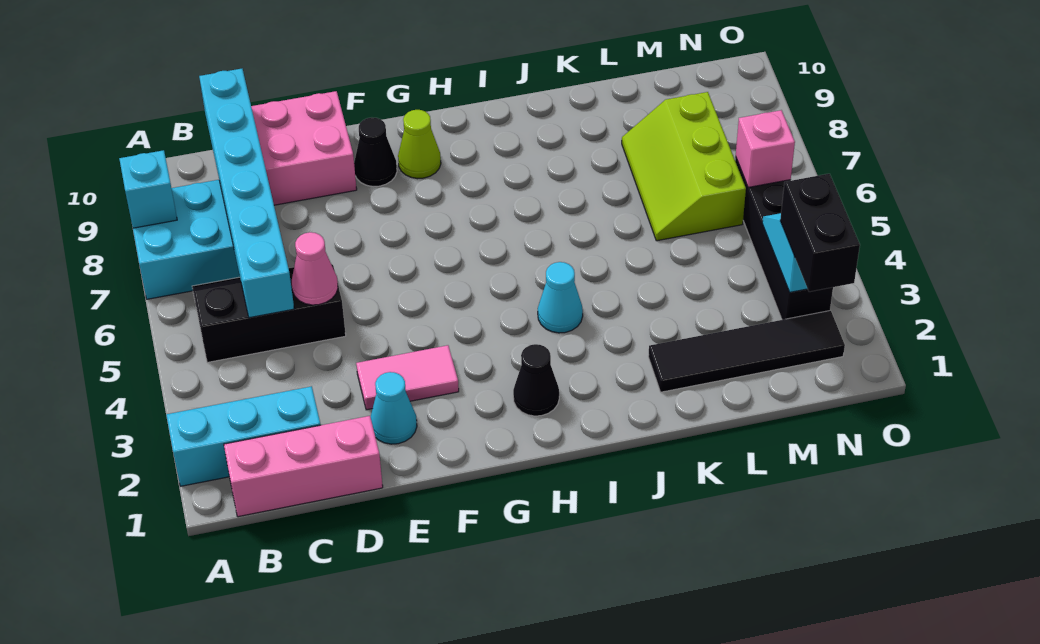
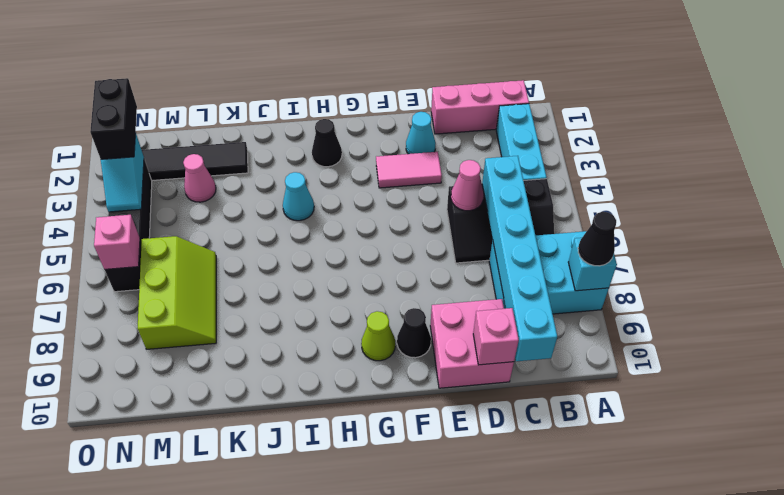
cyan 1x3 brick [166,386,321,486] -> cyan 1x3 brick turned to [496,104,547,180]
none -> black 1x1 cone [578,212,616,266]
none -> pink 1x1 brick [473,308,519,365]
none -> pink 1x1 cone [183,154,216,202]

